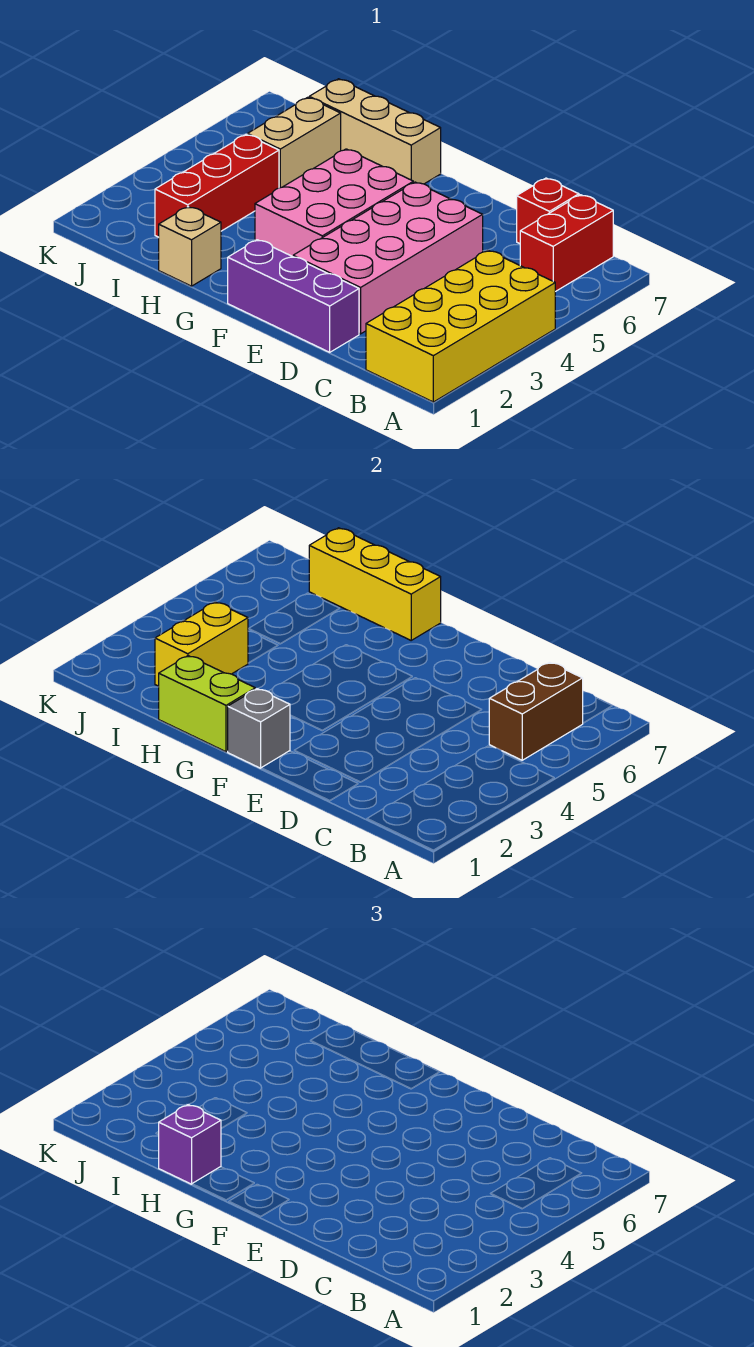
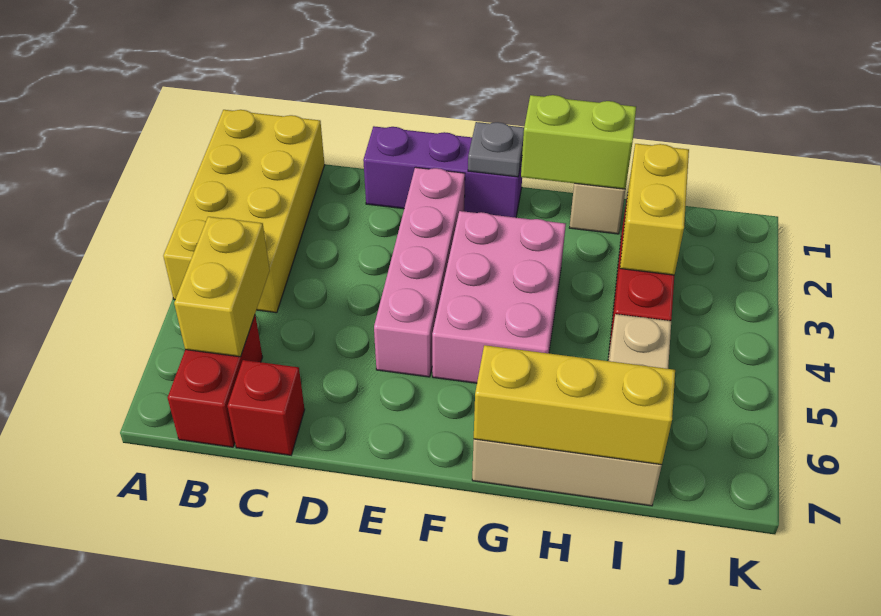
brown 1x2 brick [489,662,583,760] -> yellow 1x2 brick [174,217,270,357]
pink 2x4 brick [293,182,483,334] -> pink 1x4 brick [374,167,465,377]
grey 1x1 brick [228,689,290,768] -> grey 1x1 plate [468,122,524,177]
purple 1x1 brick [159,1105,221,1184] -> none

